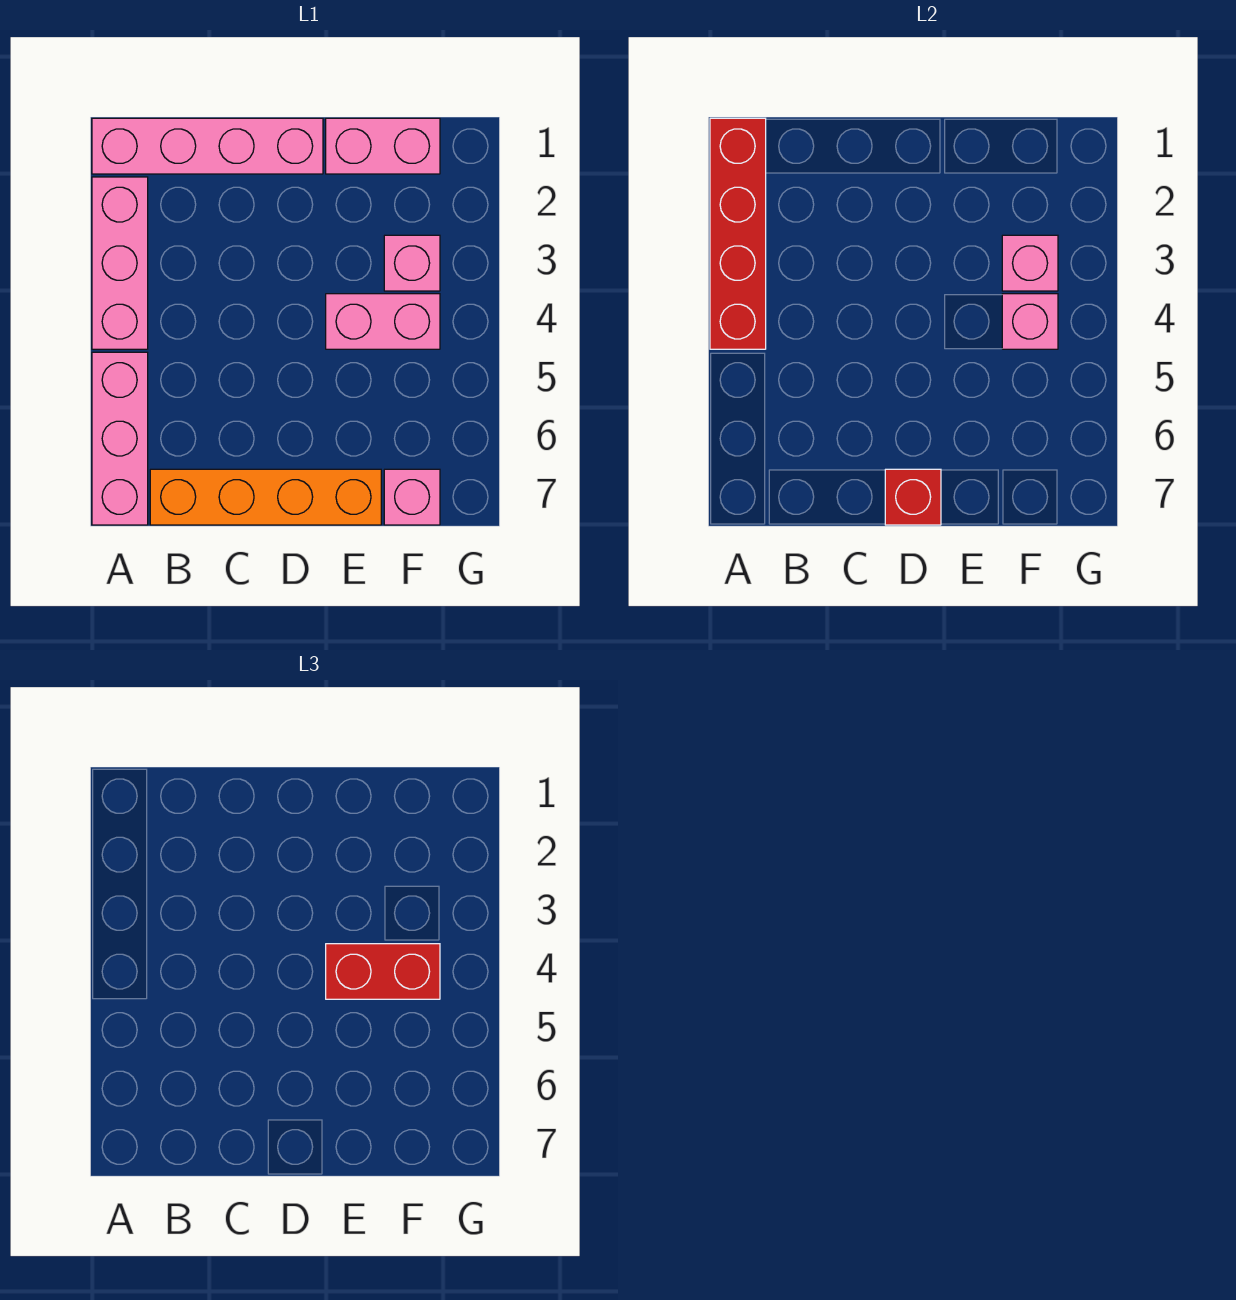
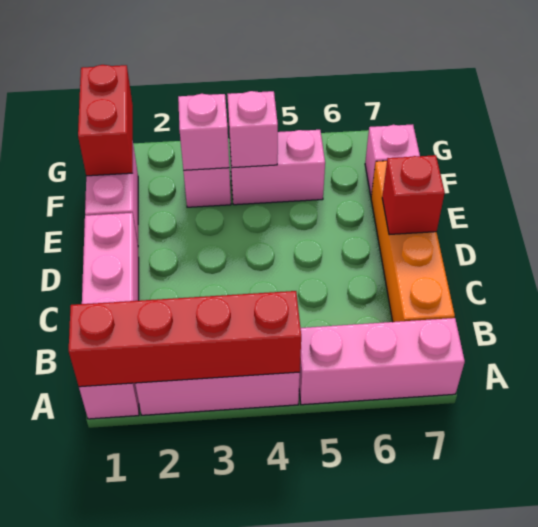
pink 1x2 brick [326,294,440,349] -> pink 1x2 brick turned to [229,130,325,205]
red 1x2 brick [326,944,440,999] -> red 1x2 brick moved to [78,65,133,176]

